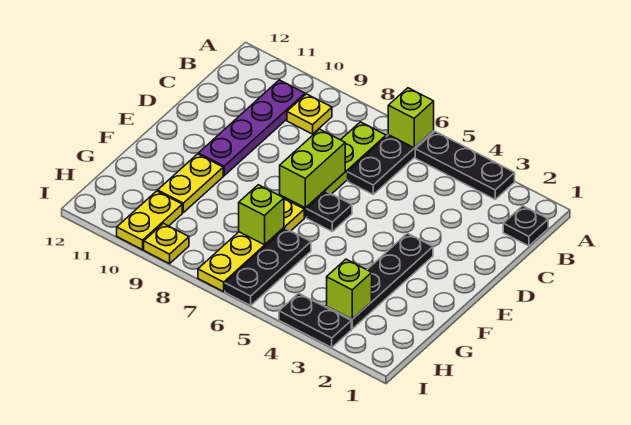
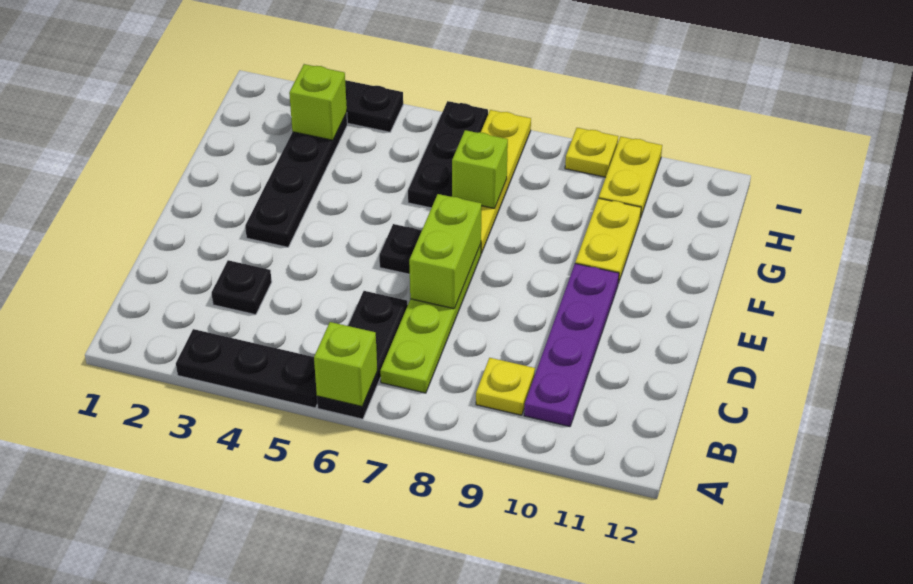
black 1x1 plate [503,206,548,246] -> black 1x1 plate moved to [212,260,272,315]

